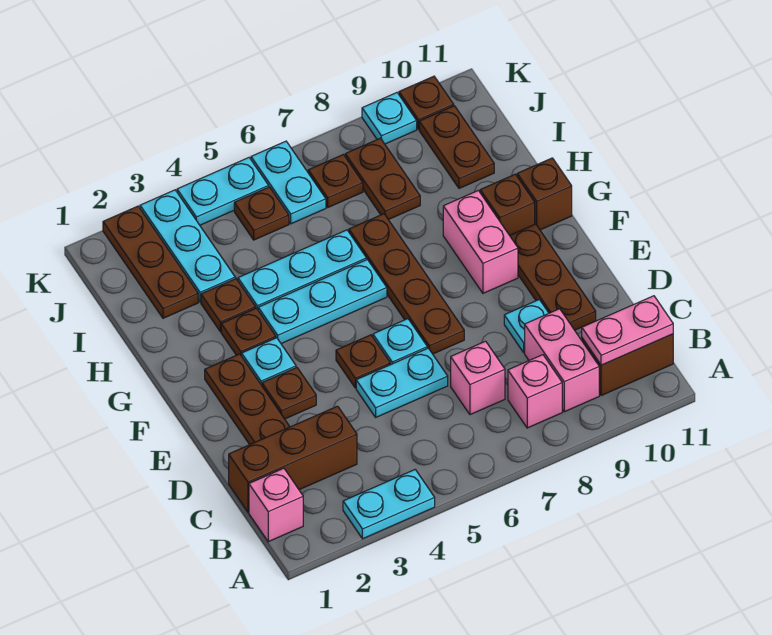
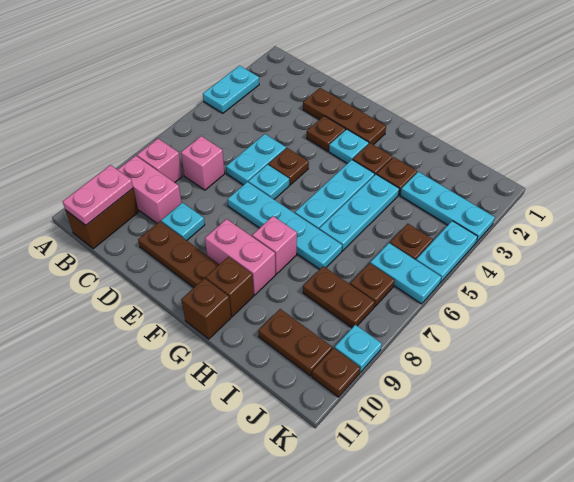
pink 1x1 brick [249,468,303,542] -> pink 1x1 brick moved to [252,216,297,274]
brown 1x3 brick [229,406,357,512] -> none
brown 1x4 plate [349,214,464,354] -> cyan 1x4 plate [228,182,342,269]
brown 1x3 plate [103,206,198,318] -> none

